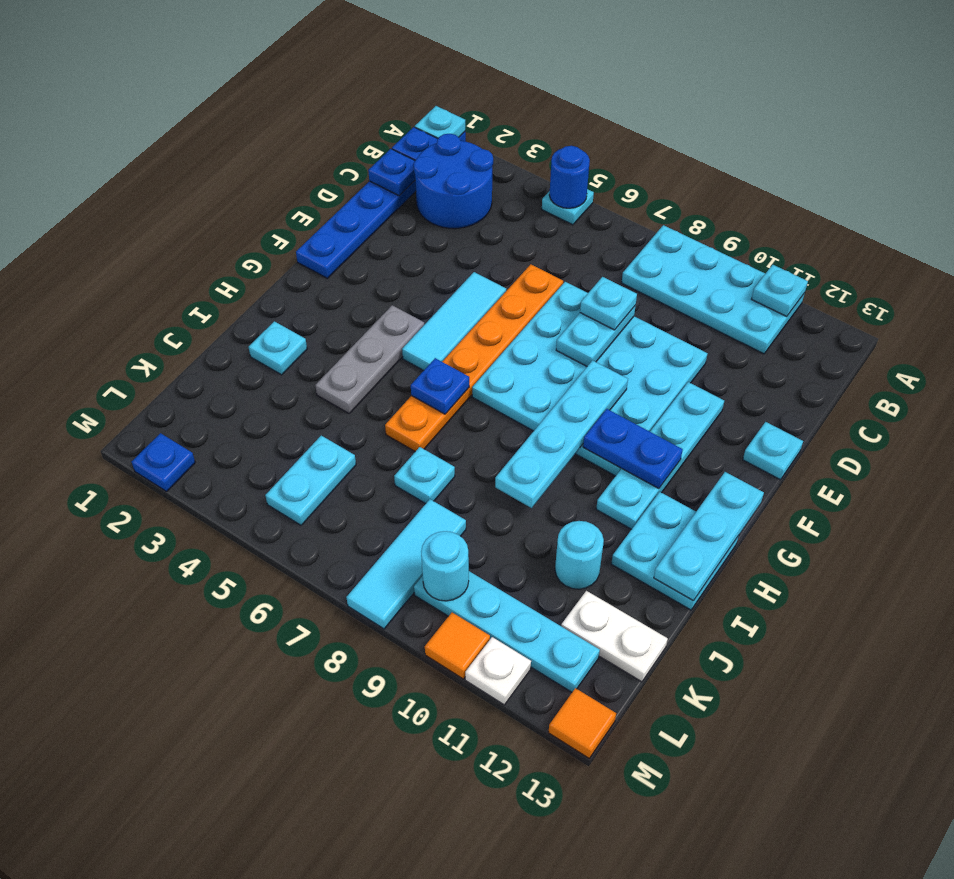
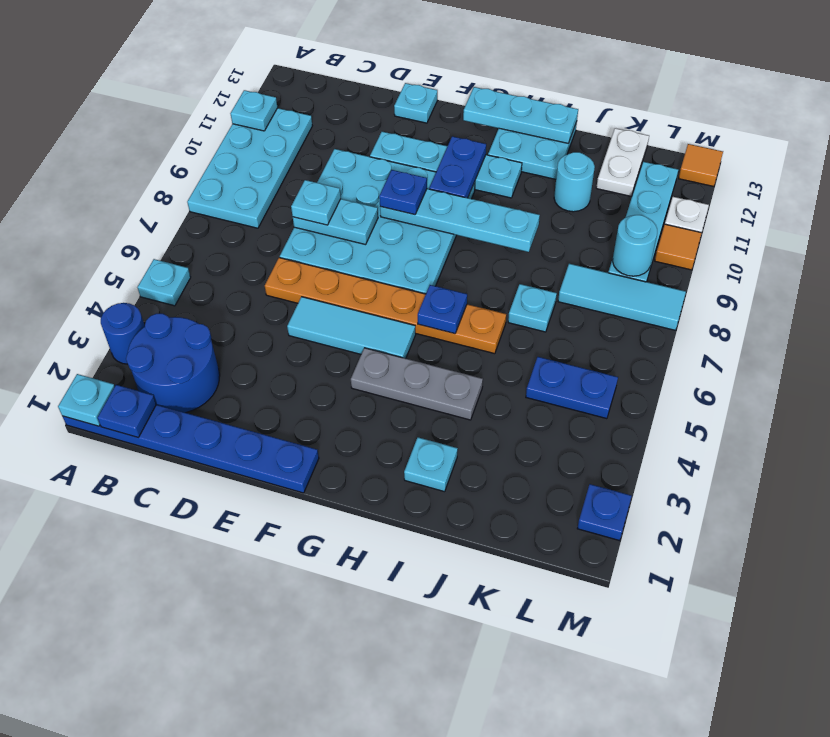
blue 1x1 round brick [549,146,590,208] -> blue 1x1 round brick moved to [101,303,145,364]
blue 1x1 plate [368,149,415,196] -> blue 1x1 plate moved to [379,170,427,215]
cyan 1x2 plate [265,436,356,525] -> blue 1x2 plate [526,357,618,419]

